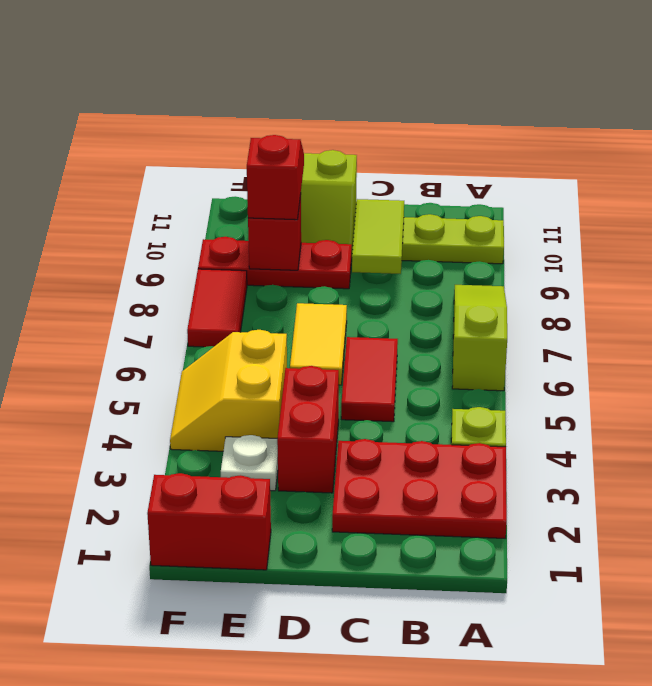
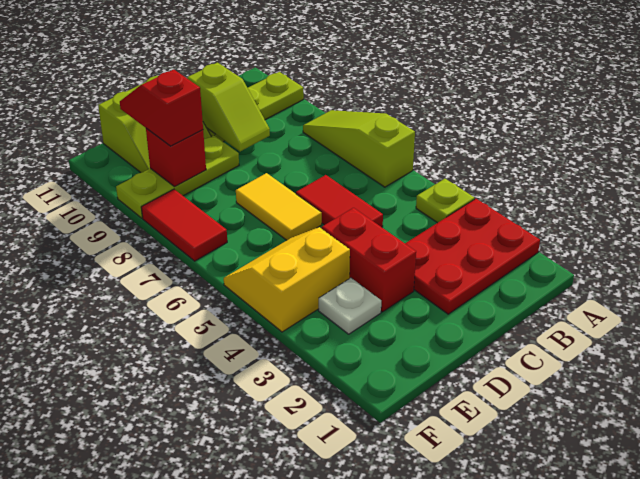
lime 1x2 tile [352,199,404,274] -> lime 1x2 slope [187,63,270,151]
red 1x3 plate [198,237,352,289] -> lime 1x3 plate [116,136,239,218]
red 1x2 brick [147,473,271,570] -> none
yellow 2x2 slope [170,330,287,451] -> yellow 2x2 slope turned to [224,227,350,332]

